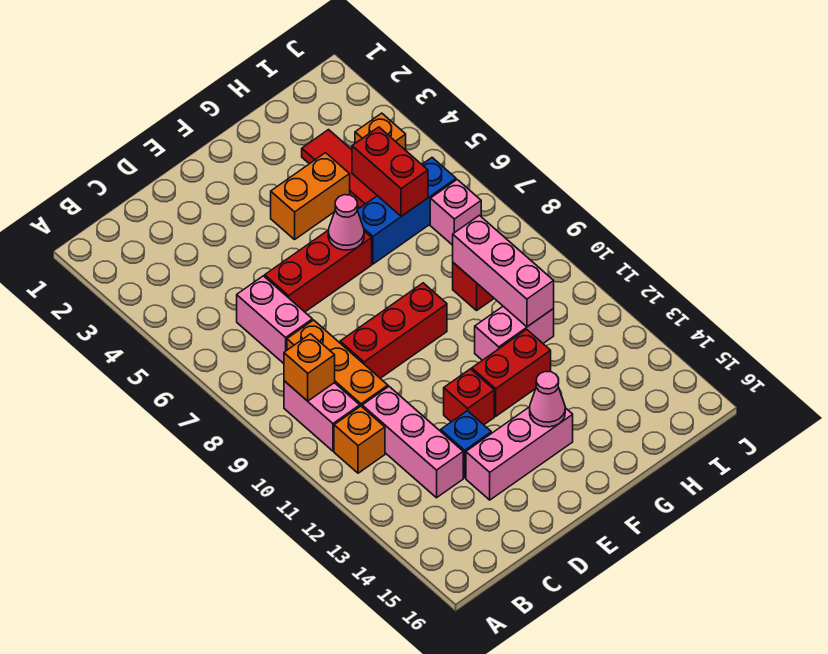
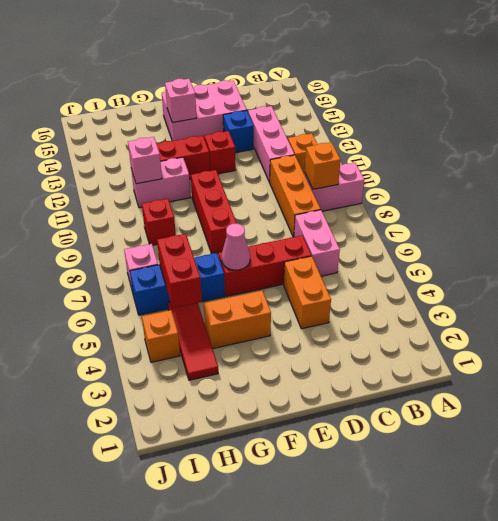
pink 1x2 brick [284,381,360,451] -> pink 1x2 brick turned to [304,163,364,211]
none -> orange 1x2 brick [284,256,331,329]
red 1x3 brick [340,283,447,378] -> red 1x3 brick turned to [191,170,237,254]
pink 1x3 brick [466,407,573,500] -> pink 2x3 brick [162,80,246,141]
pink 1x1 cone [530,371,565,427] -> pink 1x1 brick [165,79,196,123]
pink 1x3 brick [453,215,554,327] -> pink 1x1 brick [128,137,162,184]

